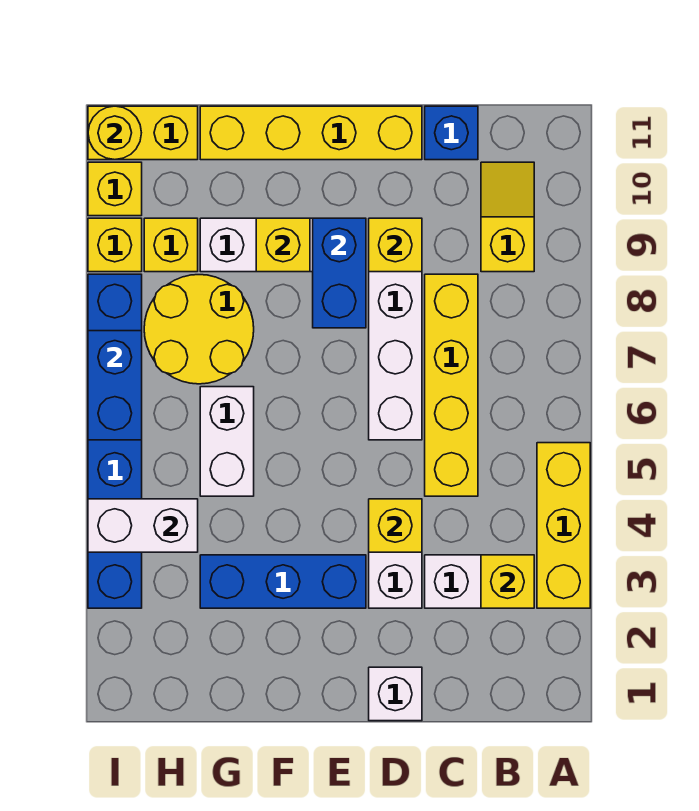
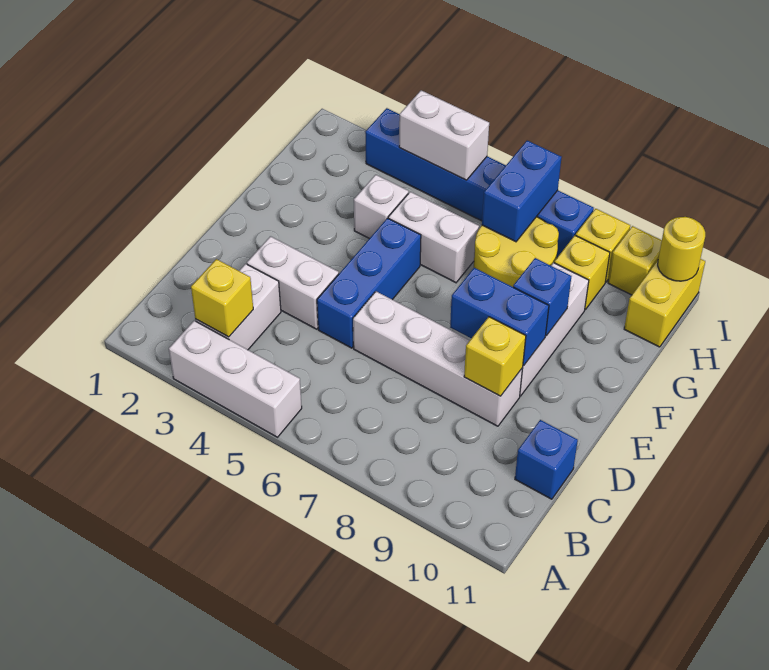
yellow 1x3 brick [537,443,590,608] -> white 1x3 brick [169,321,302,437]
yellow 1x2 slope [481,162,534,272] -> none
yellow 1x4 brick [425,274,478,496] -> none
white 1x1 brick [369,667,422,721] -> white 1x1 brick moved to [354,175,408,239]
yellow 1x1 brick [369,499,422,552] -> none
yellow 1x4 brick [200,106,422,160] -> none
blue 1x3 brick [200,555,366,608] -> blue 1x3 brick moved to [317,218,421,348]
yellow 1x1 brick [256,218,310,272] -> blue 1x1 brick [513,258,571,336]
white 1x2 brick [88,499,198,552] -> white 1x2 brick turned to [399,90,489,180]
blue 1x2 brick [88,331,142,440] -> blue 1x2 brick turned to [482,141,562,242]

